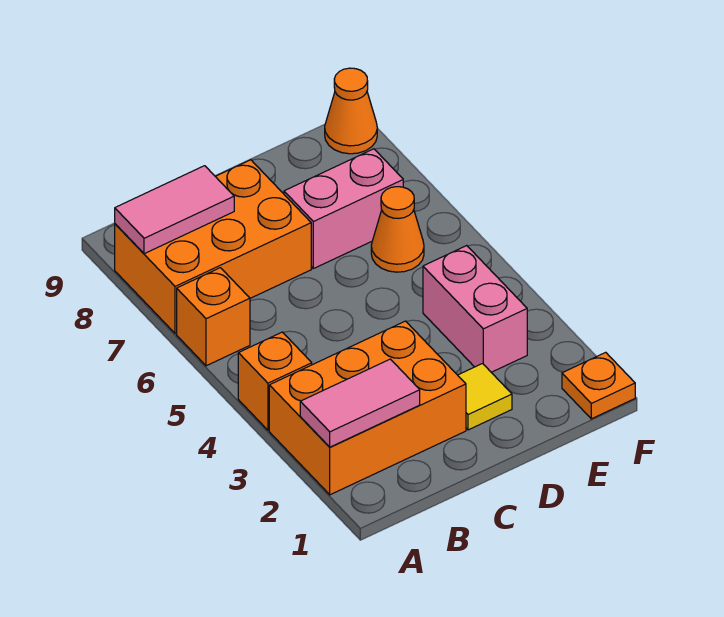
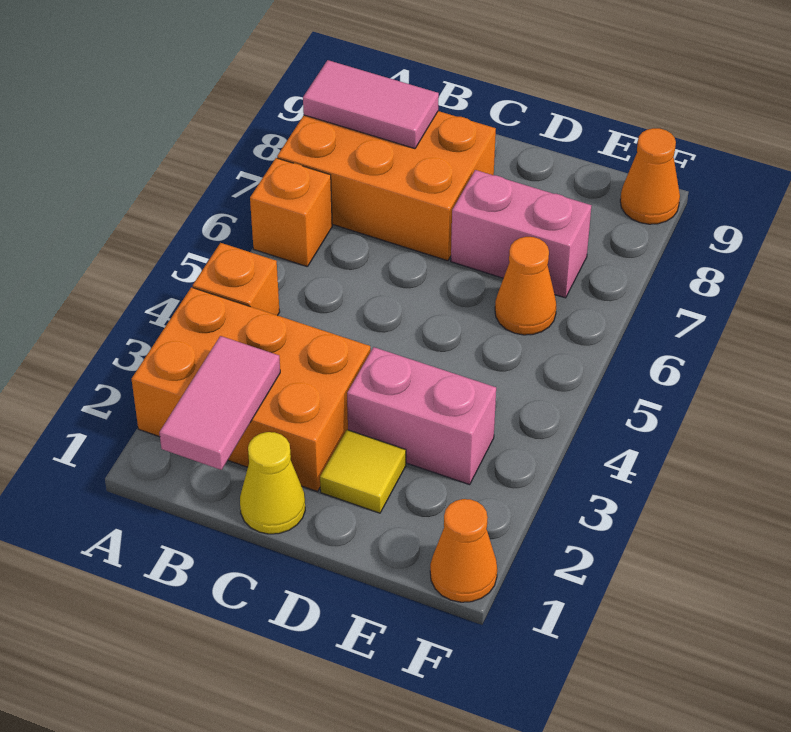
pink 1x2 tile [300,359,420,447] -> pink 1x2 tile turned to [159,336,280,470]
none -> yellow 1x1 cone [240,432,305,534]
pink 1x2 brick [423,246,527,372] -> pink 1x2 brick turned to [347,347,496,485]
orange 1x1 plate [562,352,635,419] -> orange 1x1 cone [430,499,497,602]

